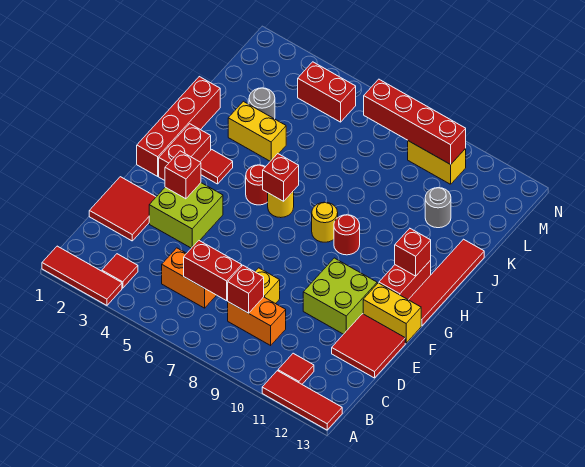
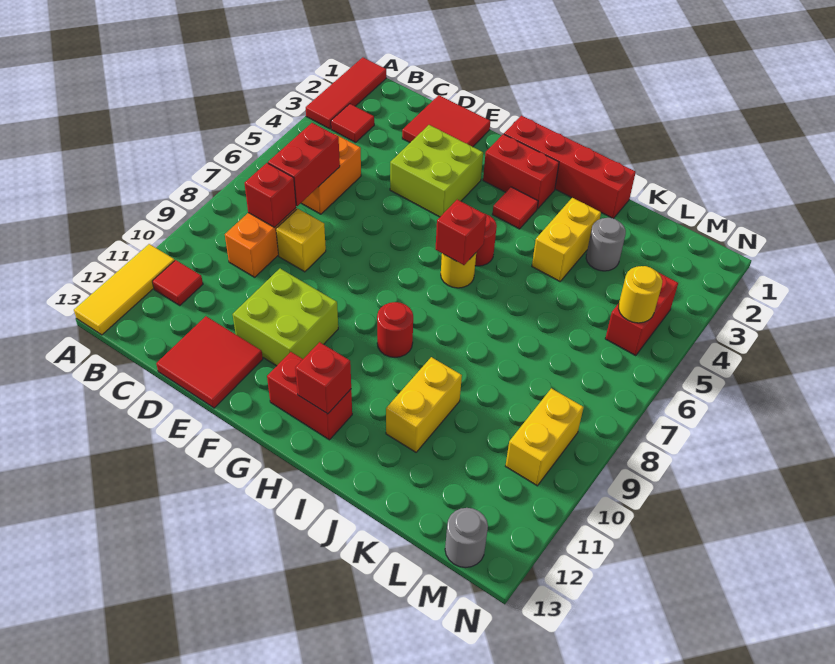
red 1x3 tile [262,371,342,430] -> yellow 1x3 tile [74,244,175,335]
red 1x1 brick [165,151,201,199] -> none
yellow 1x2 brick [363,283,421,343] -> yellow 1x2 brick moved to [386,357,462,452]
red 1x4 tile [409,239,484,326] -> none
yellow 1x1 round brick [312,202,338,242] -> yellow 1x1 round brick moved to [618,266,662,323]
grey 1x1 round brick [425,188,451,228] -> grey 1x1 round brick moved to [445,508,488,568]
red 1x4 brick [364,79,466,164] -> none

